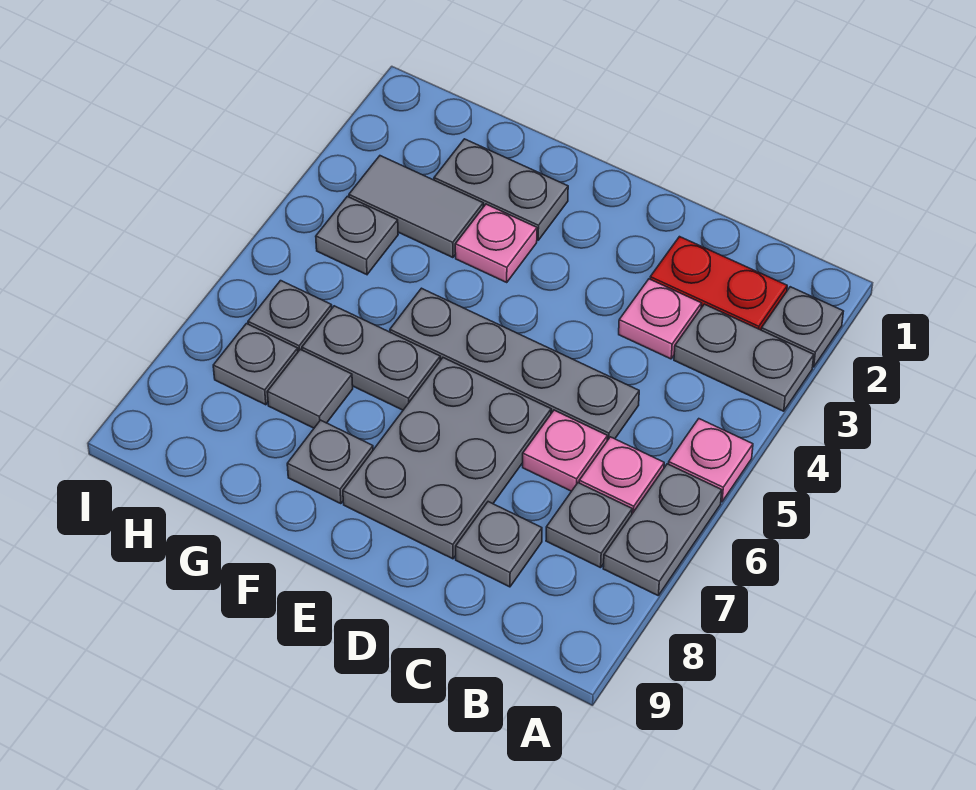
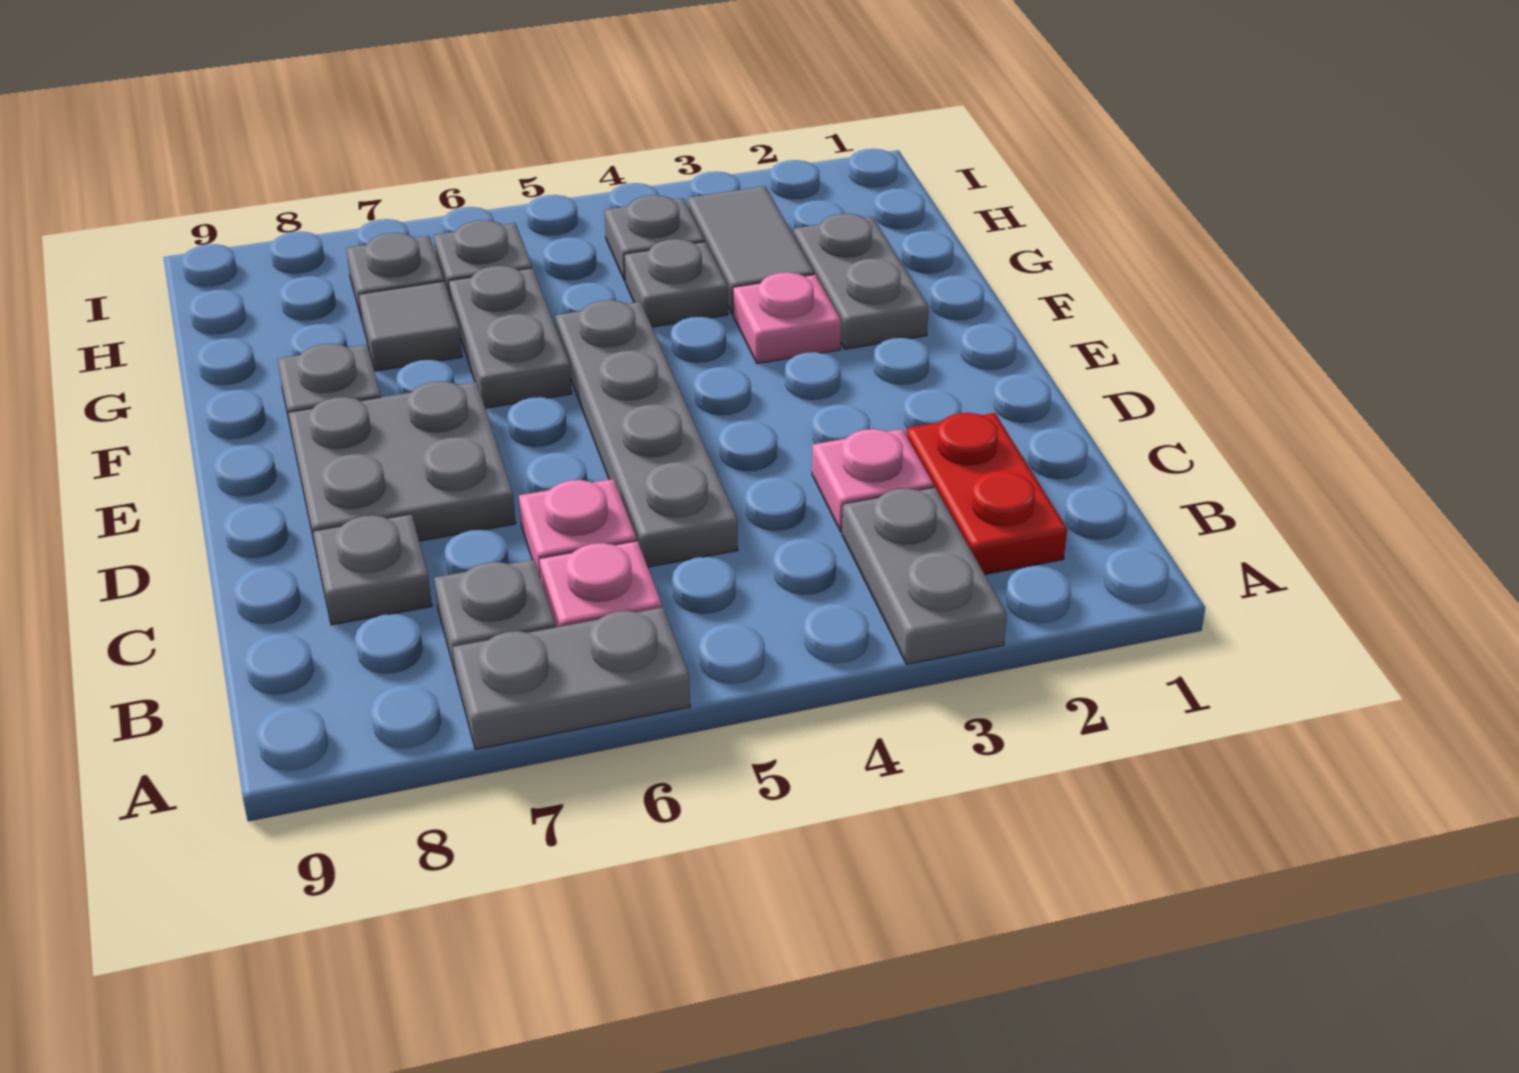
grey 1x1 plate [761,287,844,367] -> grey 1x1 plate moved to [624,239,728,327]
pink 1x1 plate [669,419,753,502] -> none
grey 2x3 plate [343,358,551,559] -> grey 2x2 plate [288,381,516,550]

